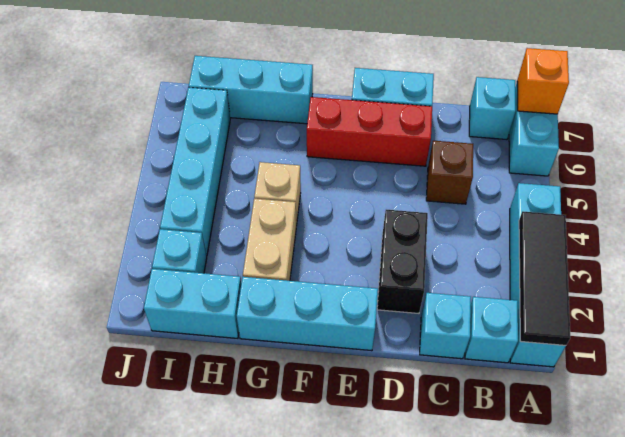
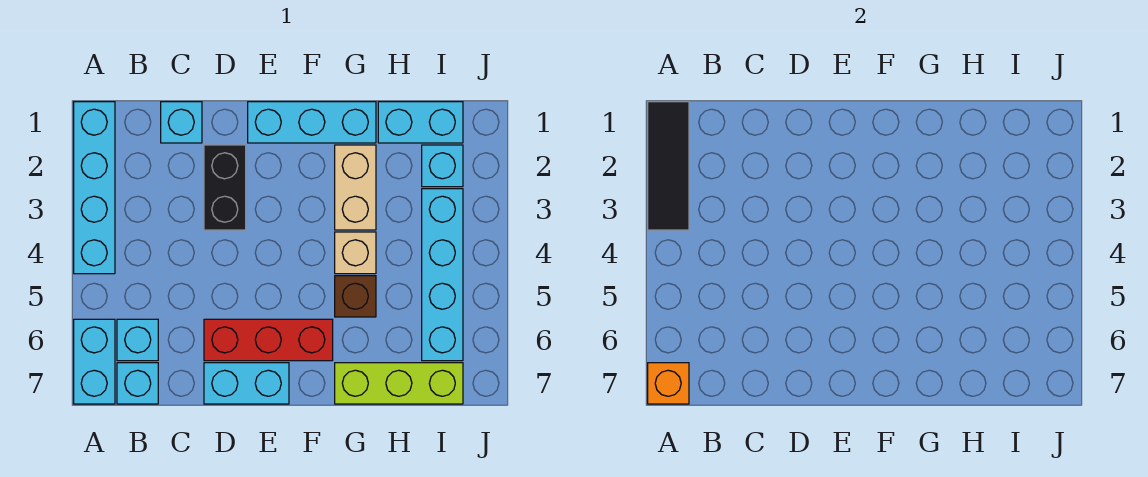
cyan 1x1 brick [465,297,518,363] -> cyan 1x1 brick moved to [117,319,158,361]
brown 1x1 brick [426,141,473,204] -> brown 1x1 brick moved to [335,276,376,317]
cyan 1x3 brick [189,56,313,124] -> lime 1x3 brick [335,363,463,404]

